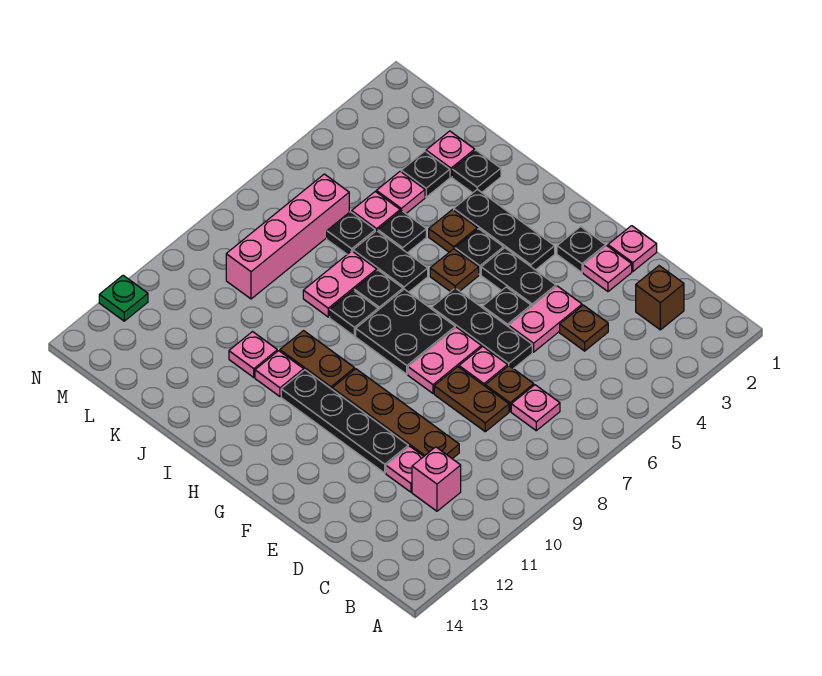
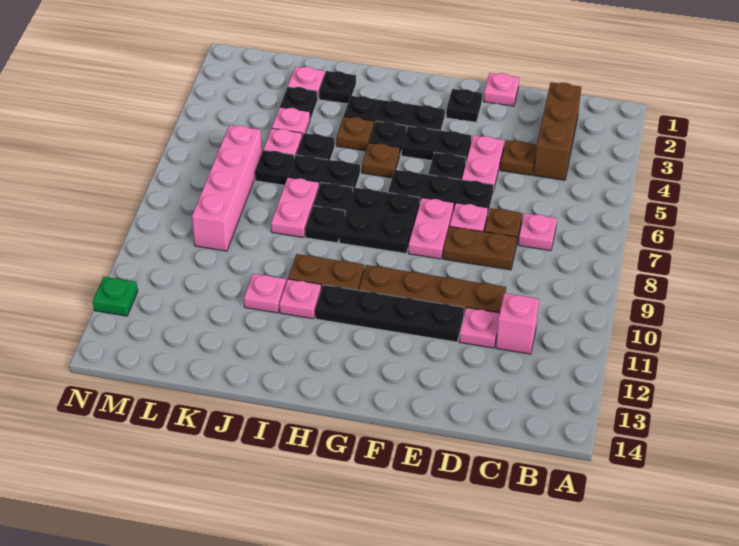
brown 1x1 brick [636,266,684,330] -> brown 1x3 brick [534,82,581,180]
pink 1x1 plate [583,246,632,292] -> none

